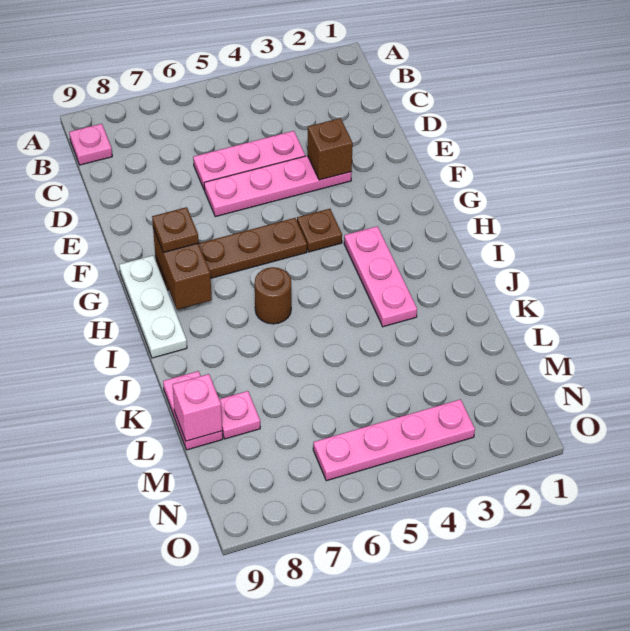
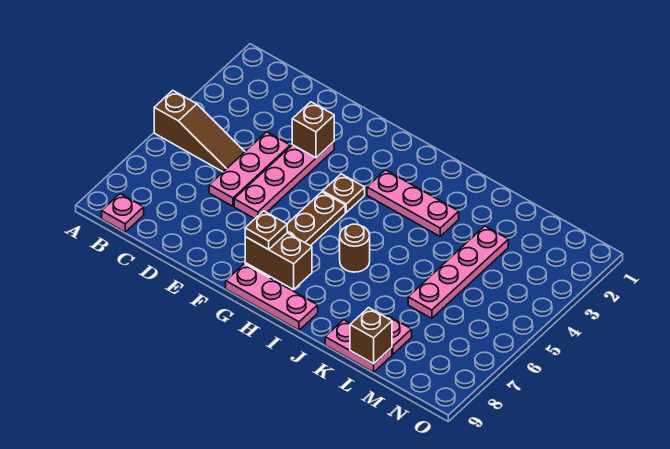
none -> brown 1x3 slope [154,90,245,172]
white 1x3 plate [119,255,187,358] -> pink 1x3 plate [226,264,318,330]
pink 1x1 brick [172,374,222,441] -> brown 1x1 brick [350,308,392,364]
pink 1x4 plate [313,399,475,481] -> pink 1x4 plate moved to [408,226,508,318]

